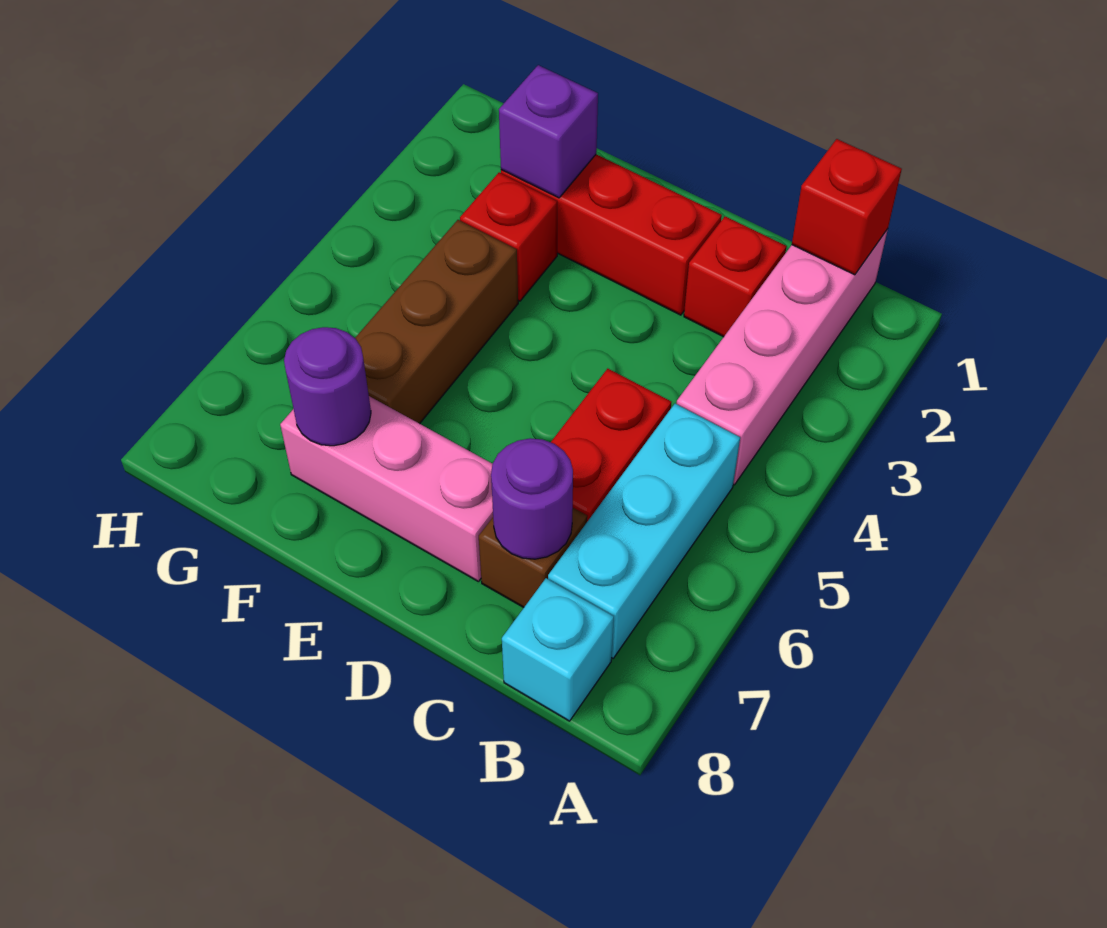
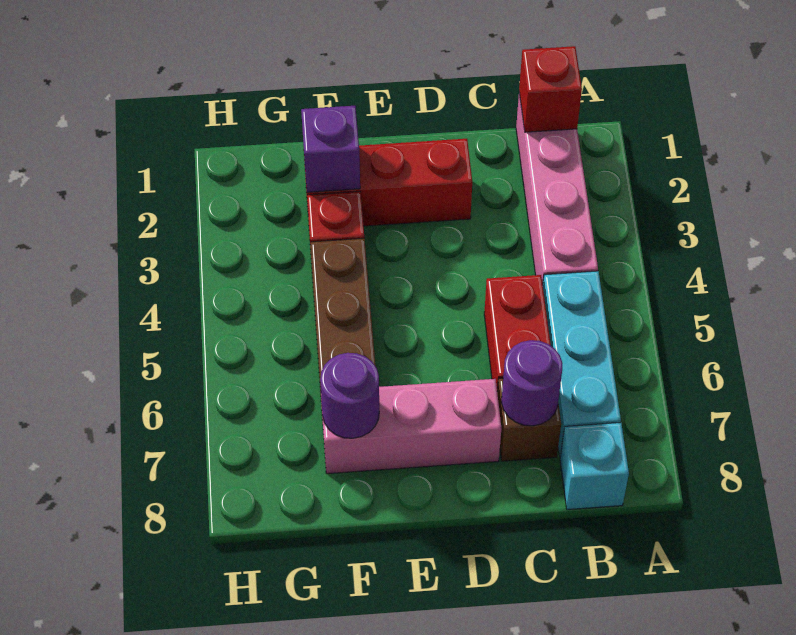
red 1x1 brick [684,216,787,337] -> none

